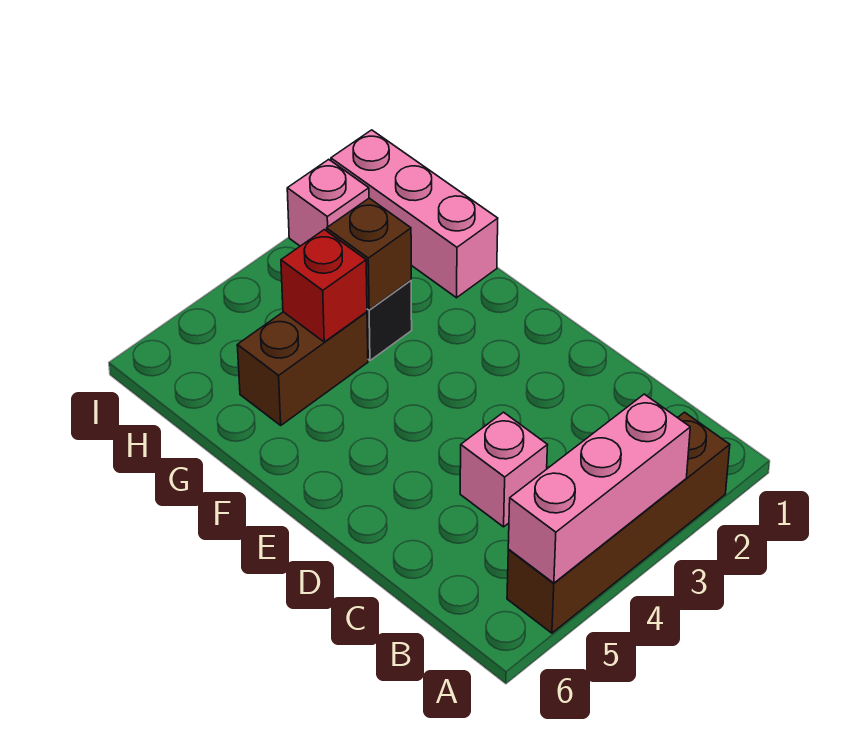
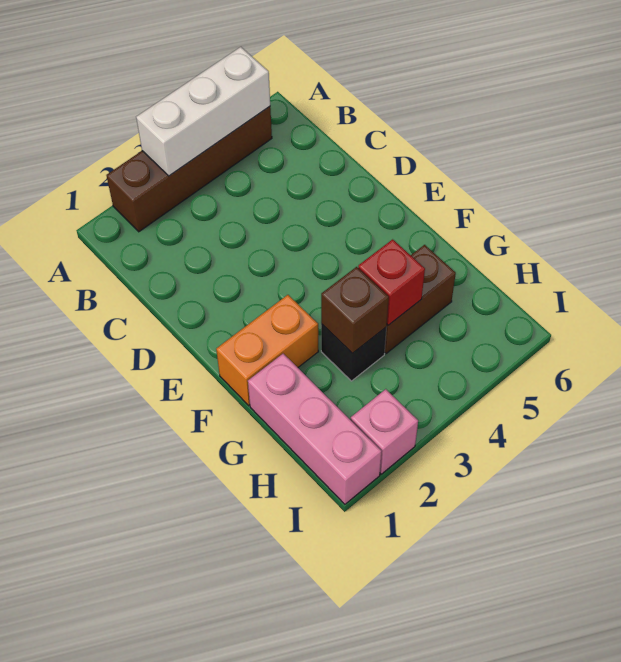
pink 1x3 brick [508,394,690,583] -> white 1x3 brick [136,47,270,176]
pink 1x1 brick [460,412,547,527] -> none
none -> orange 1x2 brick [216,295,318,406]

